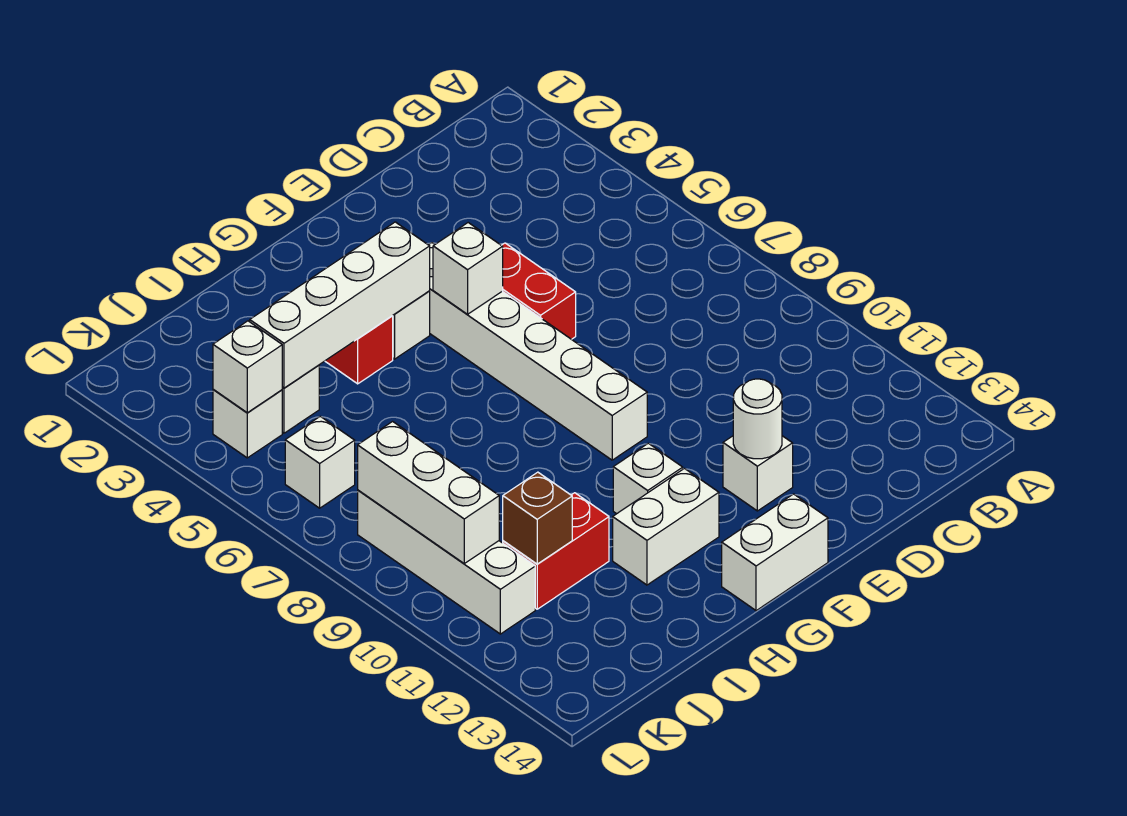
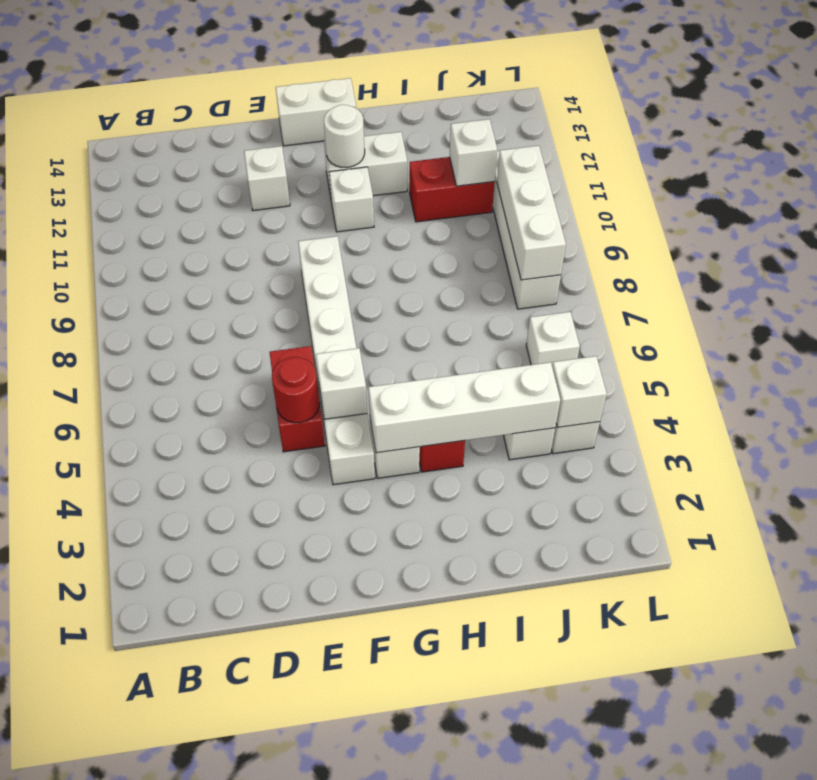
none -> red 1x1 round brick [272,357,319,423]
white 1x1 round brick [733,379,782,459] -> white 1x1 round brick moved to [324,105,365,167]
brown 1x1 brick [503,472,572,564] -> white 1x1 brick [450,119,497,186]

